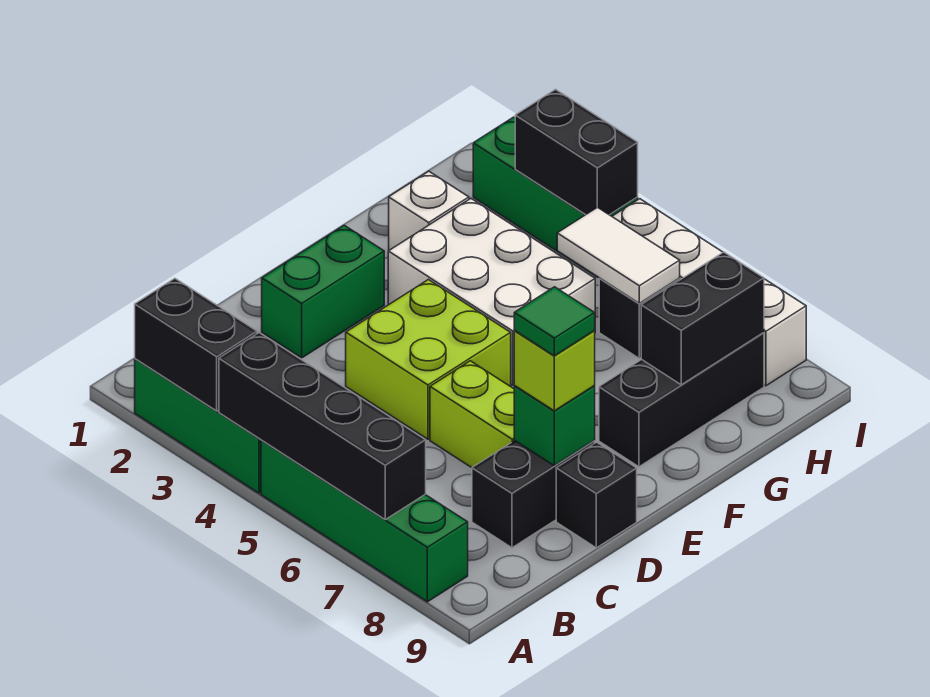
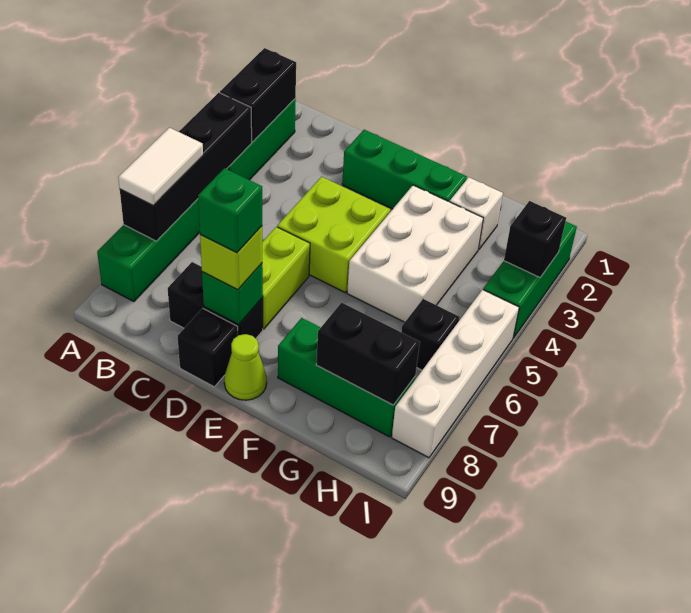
green 1x2 brick [262,225,384,358] -> green 1x3 brick [342,130,467,209]
green 1x1 tile [514,287,595,356] -> green 1x1 brick [198,168,262,253]
none -> lime 1x1 cone [224,334,267,400]
black 1x3 brick [599,333,764,467] -> green 1x3 brick [278,318,415,437]
white 1x2 tile [557,207,680,303] -> white 1x2 tile moved to [118,128,203,206]
black 1x2 brick [515,89,638,215] -> black 1x1 brick [504,201,566,277]

